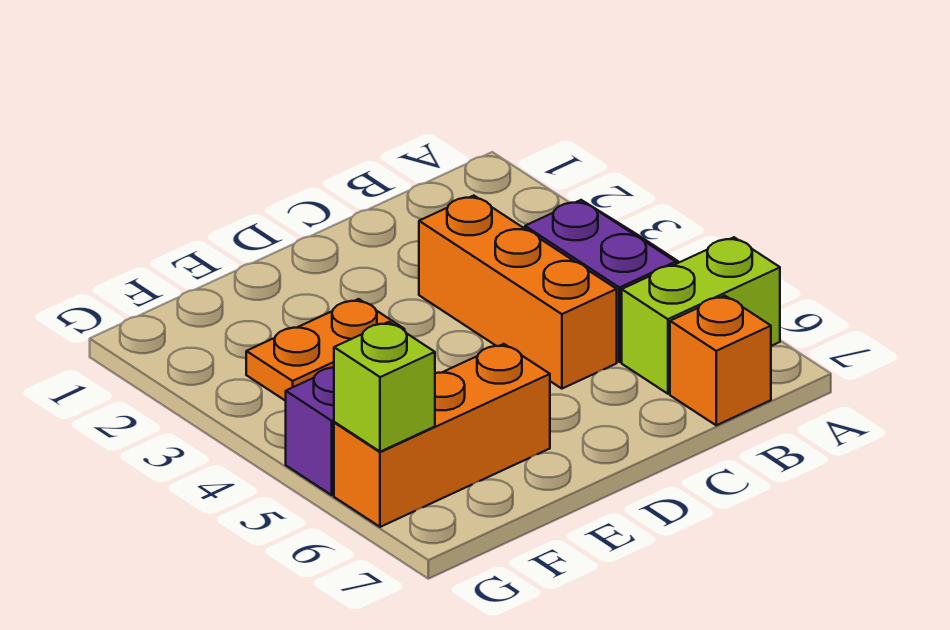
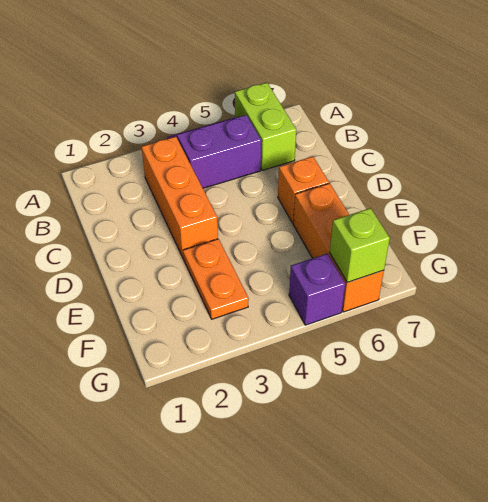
orange 1x1 brick [670,296,771,425] -> orange 1x1 brick moved to [278,156,329,223]
orange 1x3 brick [419,196,617,389] -> orange 1x3 brick turned to [141,137,218,257]

